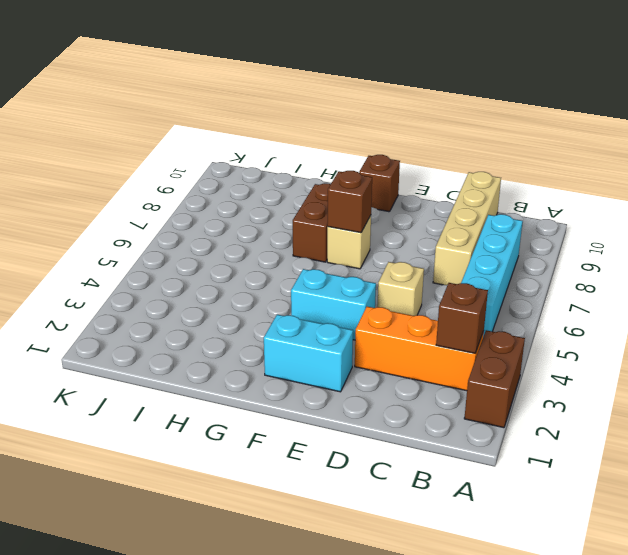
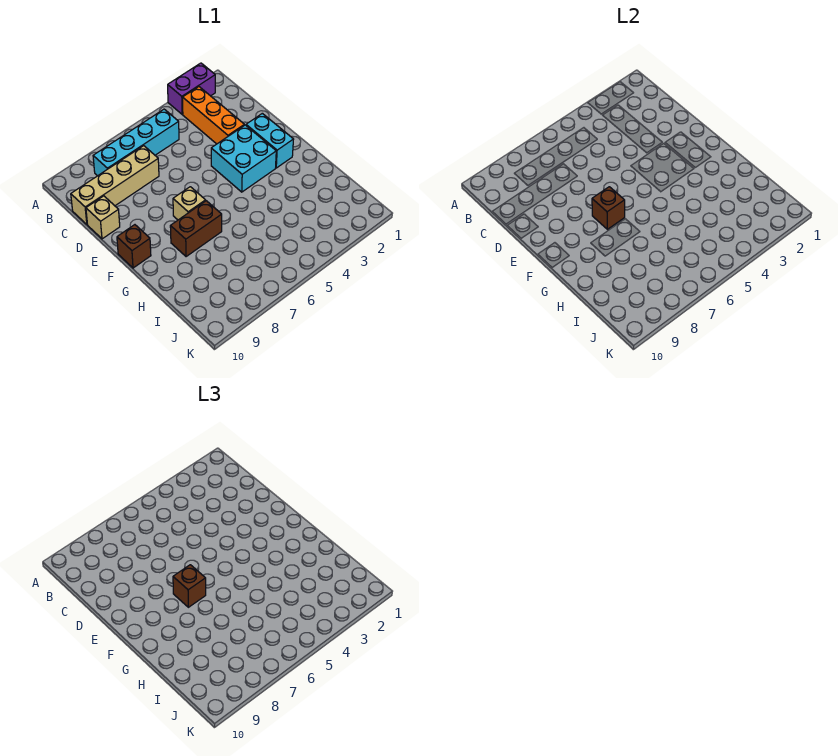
brown 1x2 brick [464,330,525,428] -> purple 1x2 brick [168,63,215,114]
brown 1x1 brick [436,283,488,353] -> brown 1x1 brick moved to [173,565,206,607]
tan 1x1 brick [377,262,424,316] -> tan 1x1 brick moved to [86,196,120,239]
cyan 1x2 brick [291,269,376,340] -> cyan 2x2 brick [211,125,276,192]

